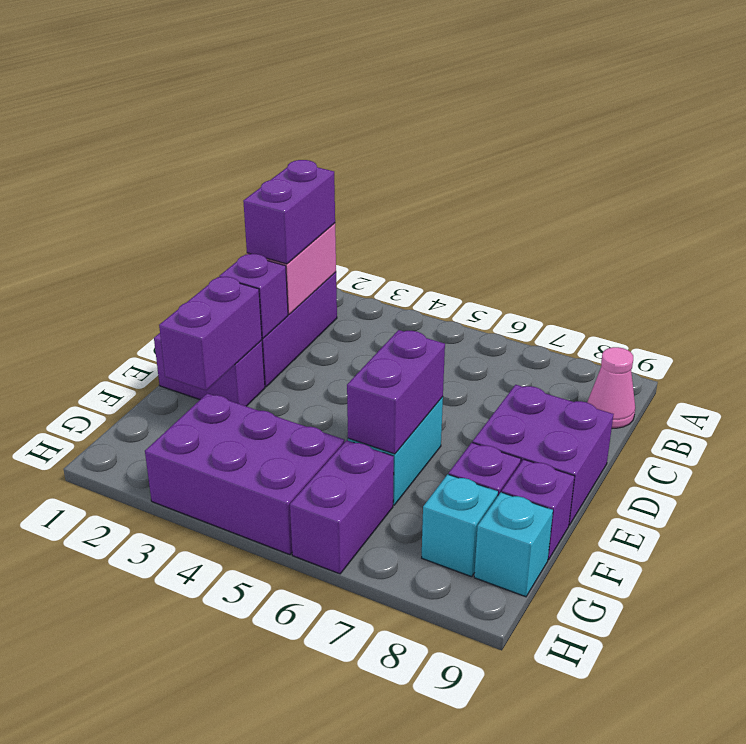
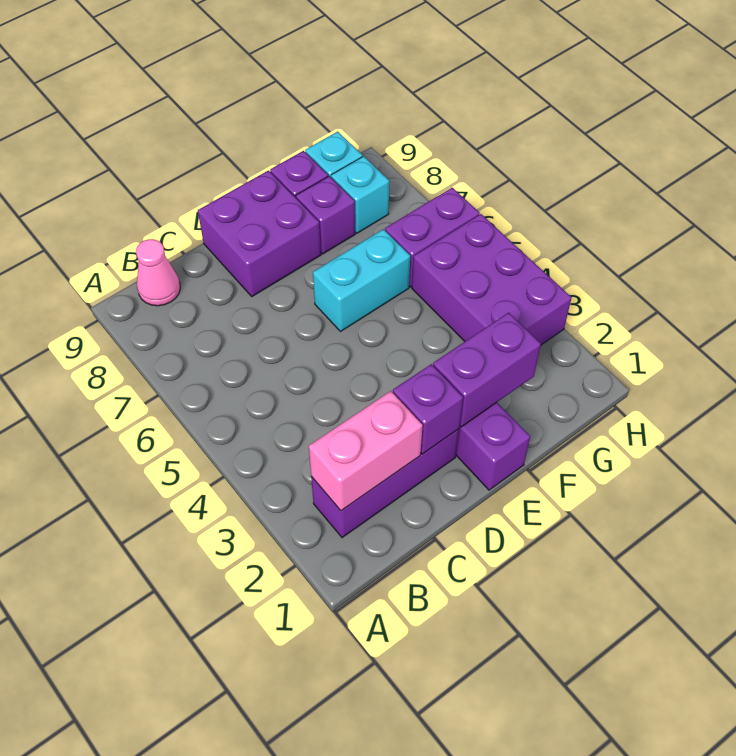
purple 1x2 brick [243,160,335,264] -> none
purple 1x2 brick [347,330,445,454] -> none

